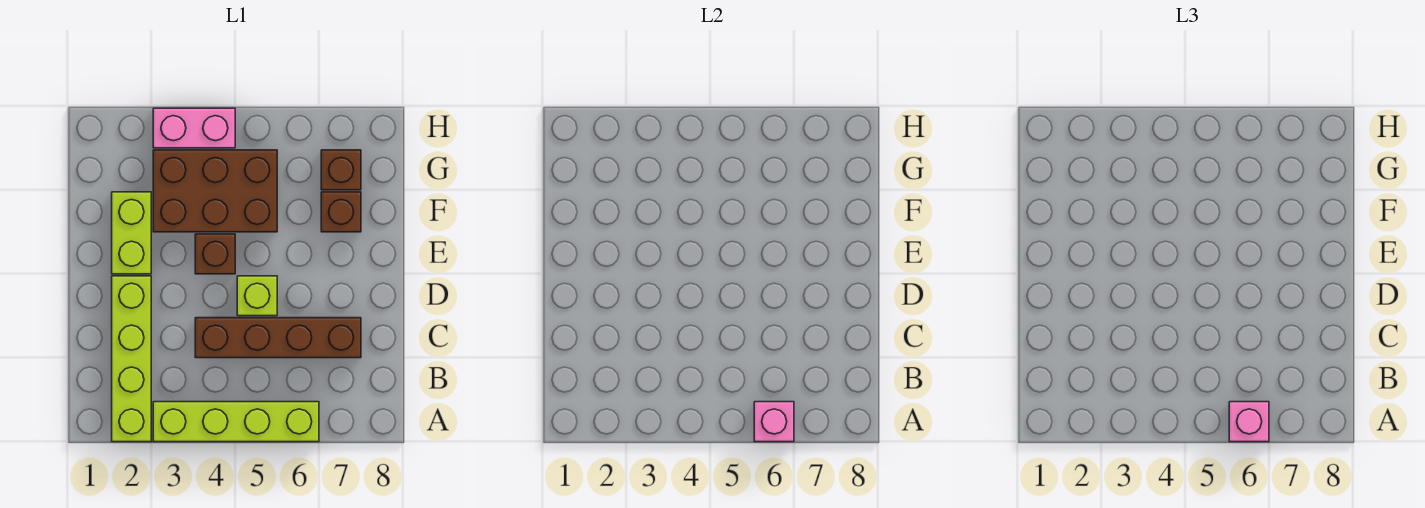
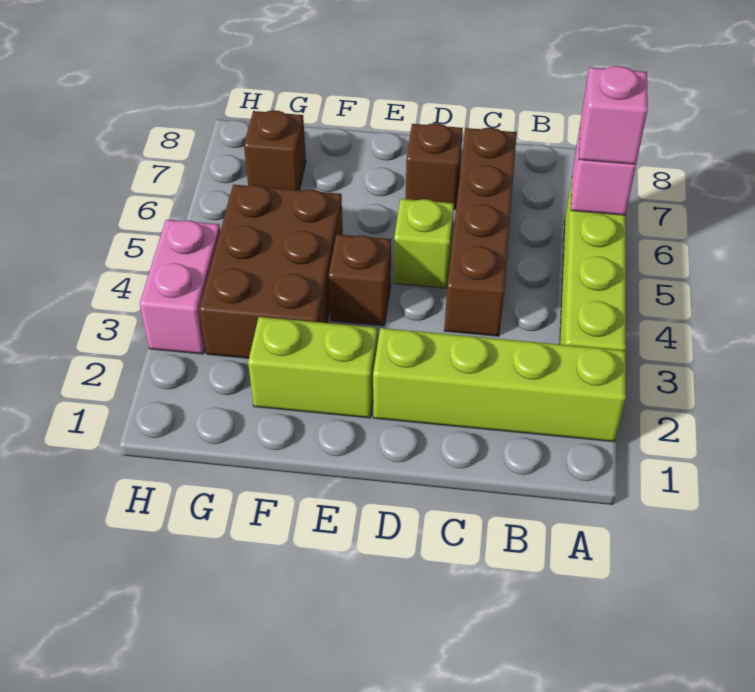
brown 1x1 brick [321,192,361,232] -> brown 1x1 brick moved to [406,123,463,209]

